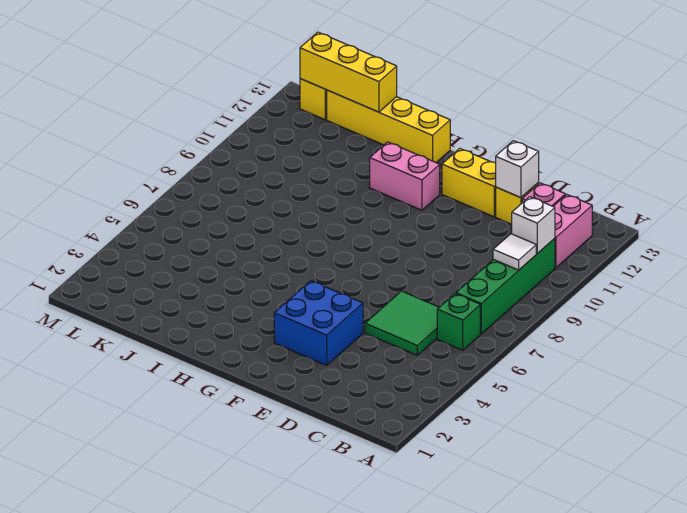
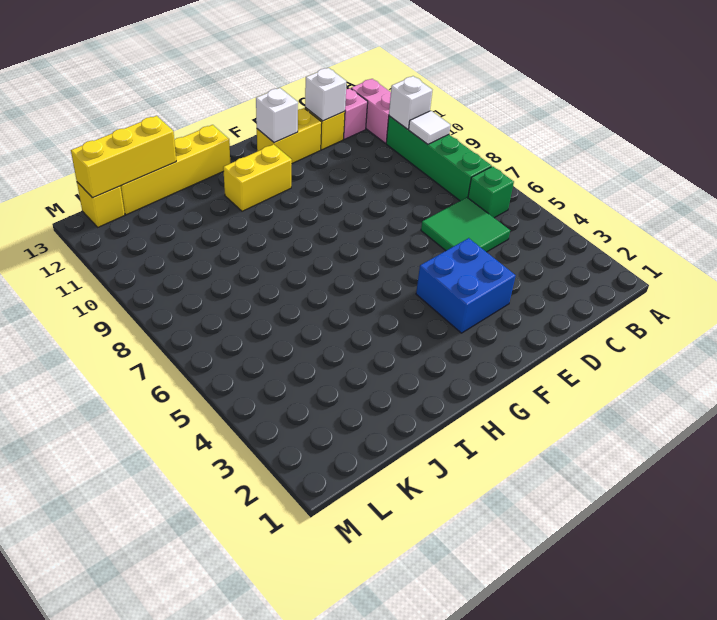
none -> white 1x1 brick [256,88,298,143]
pink 1x2 brick [370,142,440,210] -> yellow 1x2 brick [223,144,292,211]

